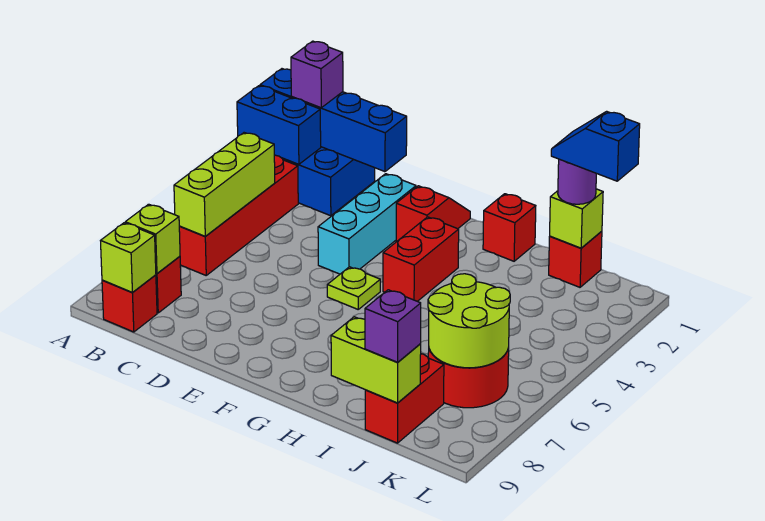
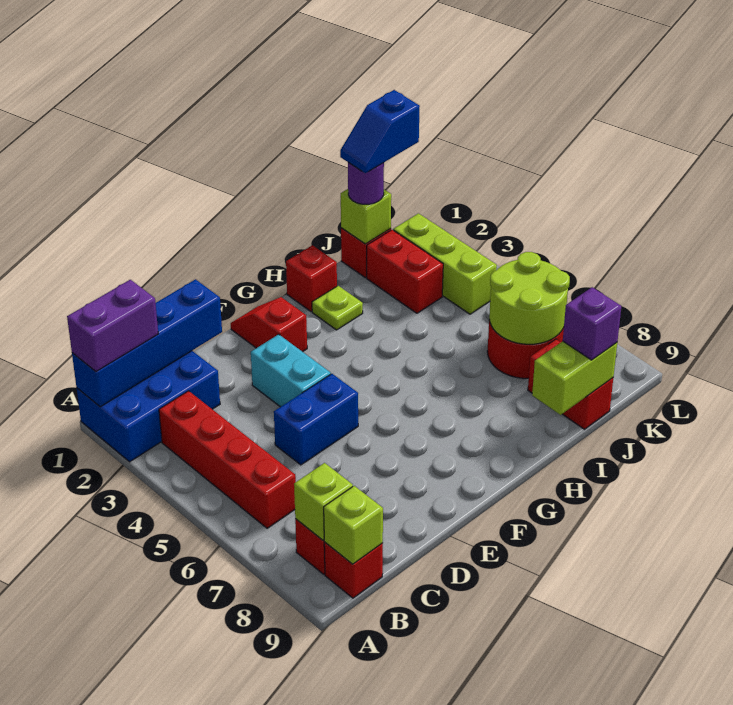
blue 1x2 brick [237,86,321,164] -> blue 1x2 brick moved to [274,374,358,465]
purple 1x1 brick [291,41,343,108] -> purple 1x2 brick [67,280,158,372]
lime 1x3 brick [174,133,275,236] -> lime 1x3 brick moved to [393,213,497,314]
cyan 1x3 brick [318,174,416,274] -> cyan 1x2 brick [251,334,331,407]
lime 1x1 plate [327,267,380,309] -> lime 1x1 plate moved to [312,286,363,330]
red 1x2 brick [383,217,459,301] -> red 1x2 brick moved to [367,230,443,313]

